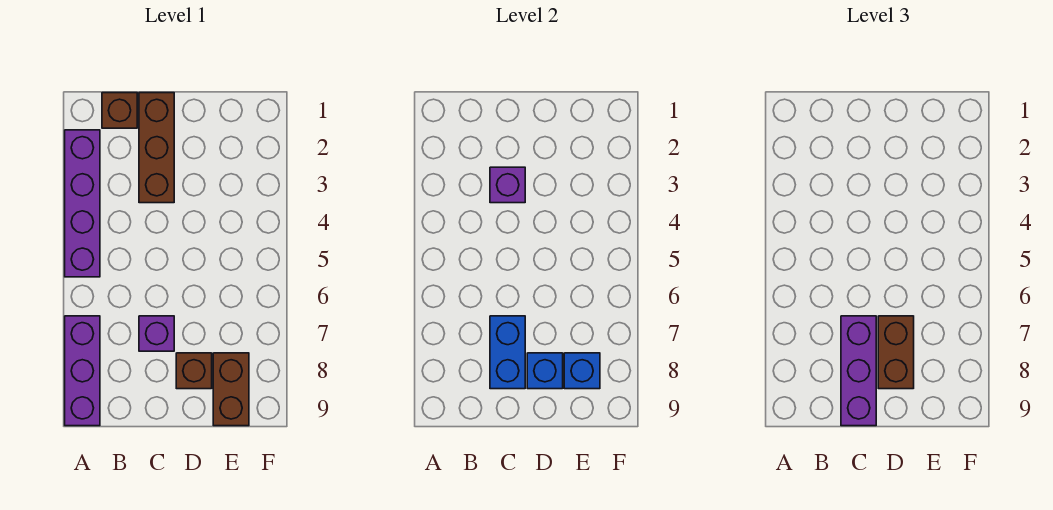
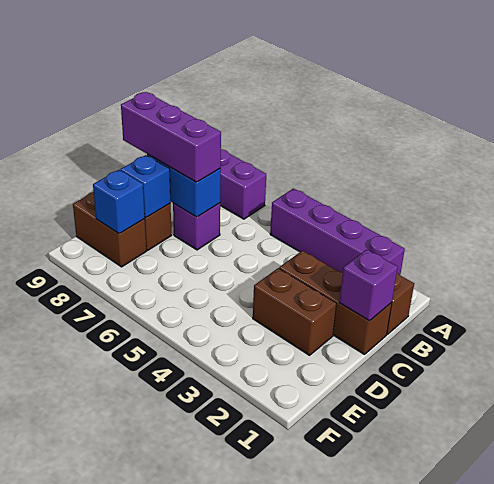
purple 1x1 brick [490,167,525,203] -> purple 1x1 brick moved to [339,250,398,321]
brown 1x2 brick [878,316,914,389] -> brown 1x2 brick moved to [253,268,337,355]

